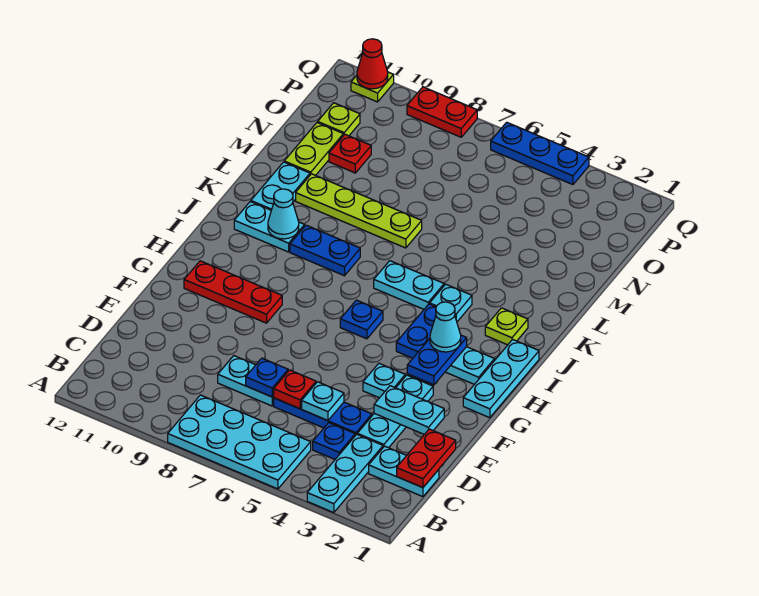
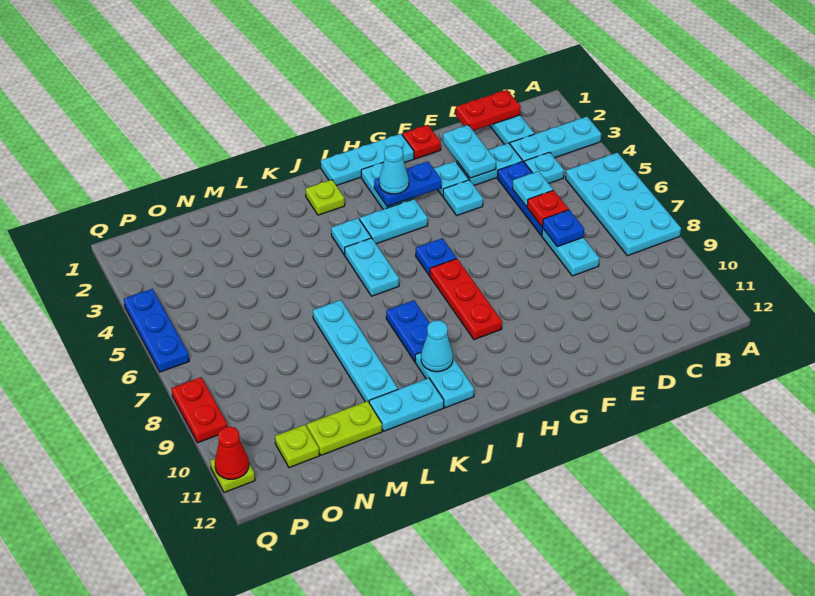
blue 1x1 plate [313,423,355,459] -> cyan 1x1 plate [524,152,564,183]
red 1x3 plate [184,261,282,323] -> red 1x3 plate moved to [430,259,502,340]
blue 1x2 plate [396,304,436,358] -> cyan 1x2 plate [360,199,428,244]
lime 1x4 plate [296,174,422,248] -> cyan 1x4 plate [313,300,398,402]
red 1x1 plate [329,135,371,173] -> red 1x1 plate moved to [402,125,441,159]

